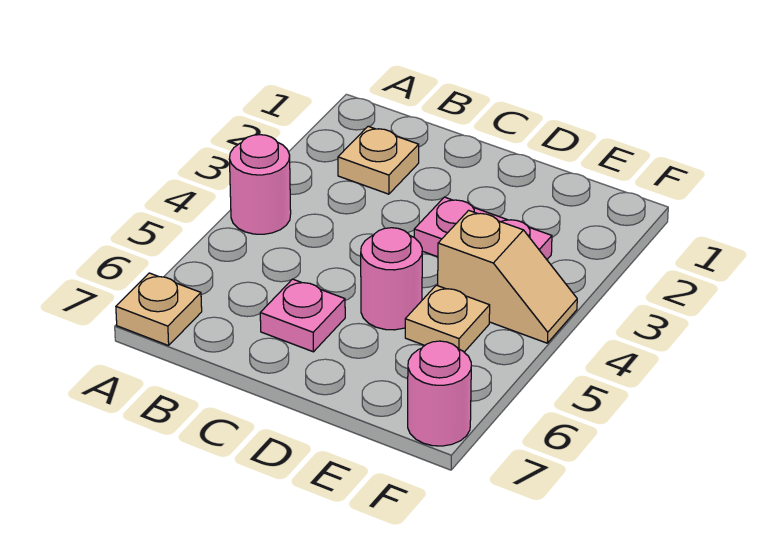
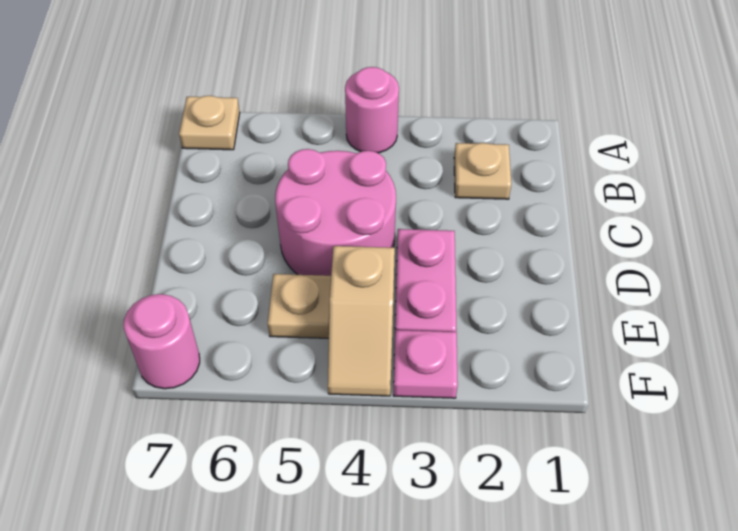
pink 1x1 plate [260,279,345,352] -> pink 1x1 plate moved to [393,330,458,398]
pink 1x1 round brick [361,228,422,330] -> pink 2x2 round brick [275,149,396,276]

